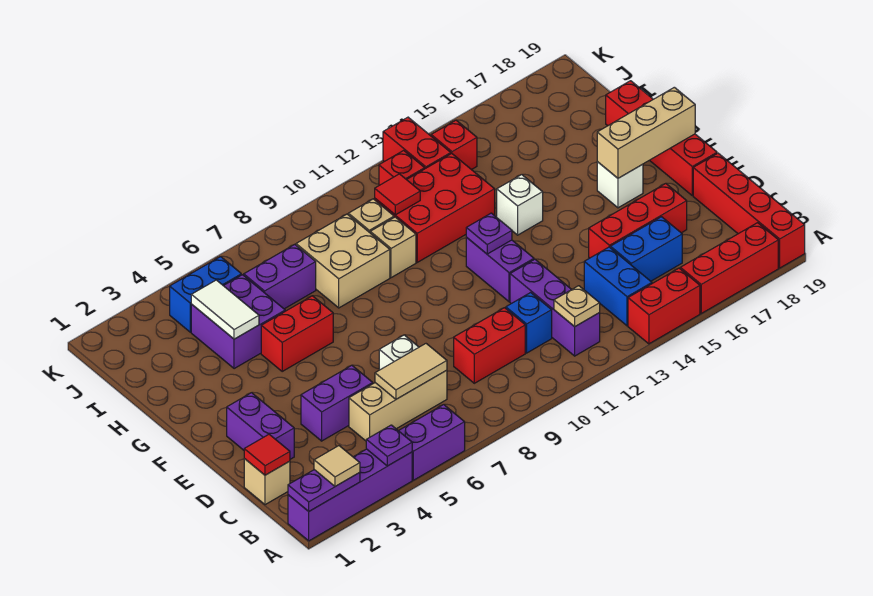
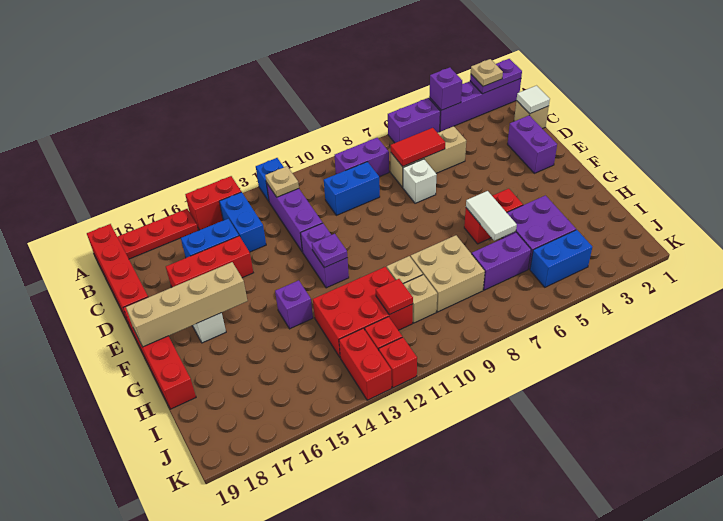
tan 1x1 tile [314,446,360,486] -> tan 1x1 plate [471,59,503,86]
purple 1x1 plate [366,425,412,466] -> purple 1x1 brick [429,67,462,110]
red 1x3 brick [680,223,778,313] -> red 1x3 plate [118,209,198,259]
red 1x1 tile [244,434,290,475] -> white 1x1 tile [517,86,550,114]
tan 1x2 tile [375,344,447,399] -> red 1x2 tile [391,128,445,167]
red 1x2 brick [454,308,525,383] -> blue 1x2 brick [324,162,380,215]
blue 1x1 brick [506,293,552,353] -> blue 1x1 brick moved to [256,158,284,201]
purple 1x2 brick [301,365,373,441] -> purple 1x2 brick moved to [335,138,389,177]
tan 1x3 brick [597,87,695,178] -> tan 1x4 brick [126,262,247,347]
white 1x1 brick [497,175,543,235] -> purple 1x1 brick [275,280,313,329]
white 1x2 tile [191,280,259,339] -> white 1x2 tile moved to [466,191,517,241]
red 1x1 brick [431,120,477,170] -> red 1x1 brick moved to [379,337,417,388]

